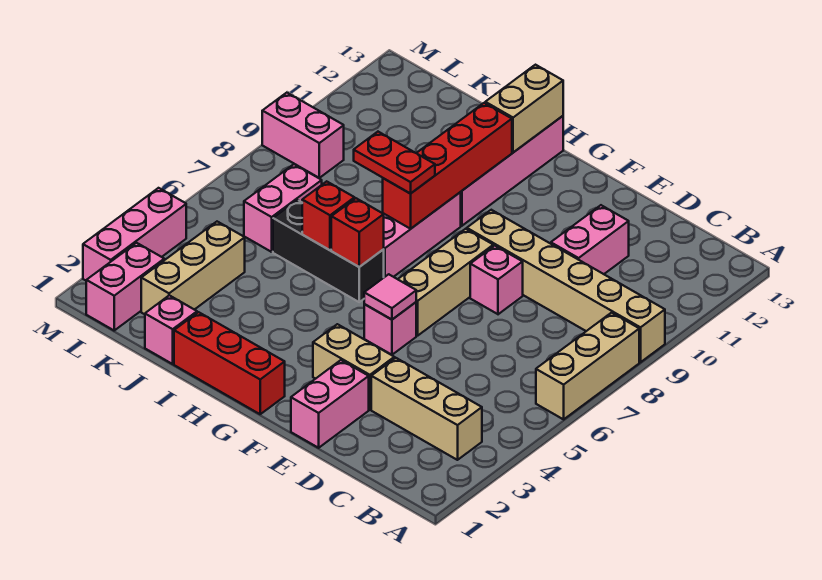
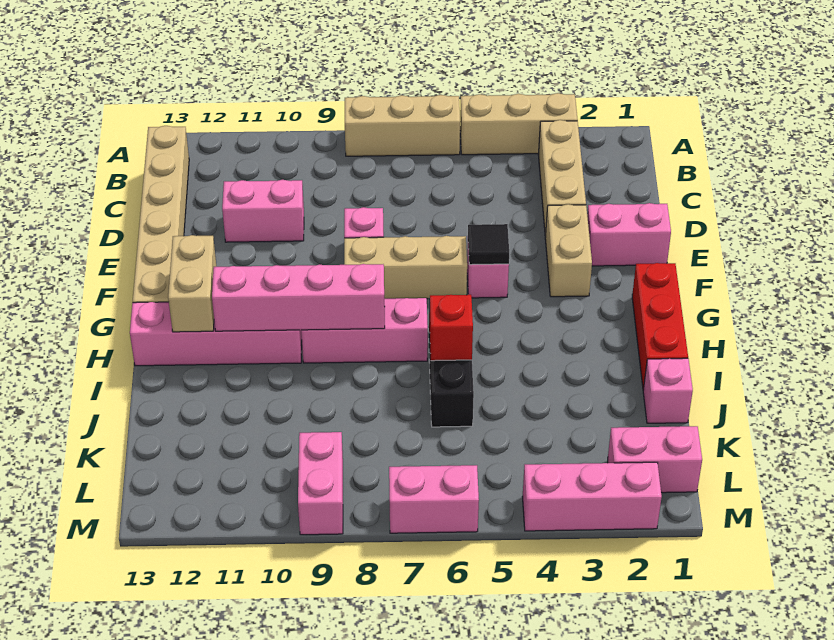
tan 1x6 brick [467,210,665,362] -> tan 1x6 brick moved to [133,126,189,303]
pink 1x1 tile [364,274,416,320] -> black 1x1 tile [468,224,509,265]
red 1x1 brick [331,198,384,267] -> none
red 1x4 brick [383,103,512,229] -> pink 1x4 brick [212,264,385,331]
red 1x2 plate [354,132,435,194] -> none
tan 1x2 brick [485,65,563,152] -> tan 1x2 brick turned to [168,235,216,332]
tan 1x3 brick [141,222,245,314] -> tan 1x3 brick moved to [460,93,578,155]
pink 1x2 brick [244,164,322,252] -> pink 1x2 brick moved to [389,465,479,533]

